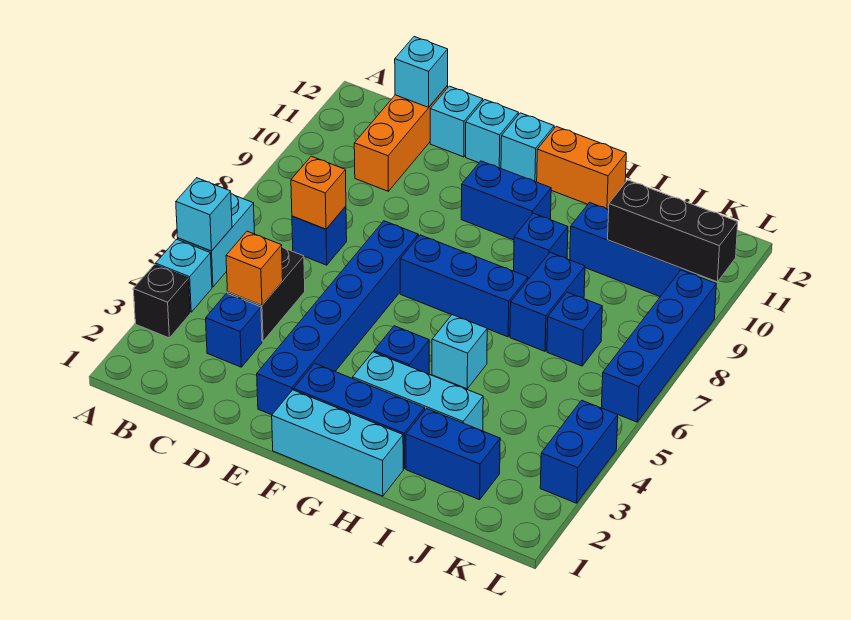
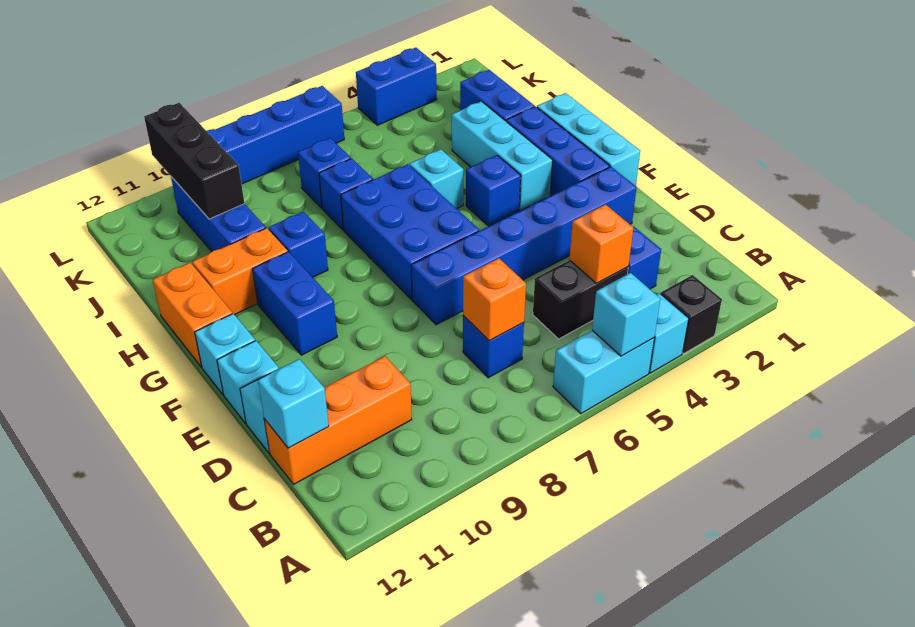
blue 1x3 brick [400,235,528,337] -> blue 2x3 brick [341,164,479,300]
none -> orange 1x2 brick [192,228,288,315]
blue 1x2 brick [510,253,585,351] -> blue 1x1 brick [319,158,373,230]

